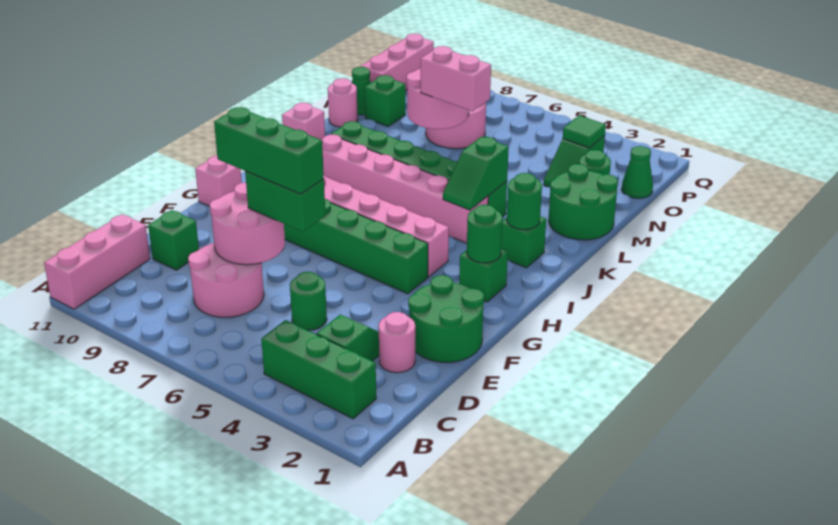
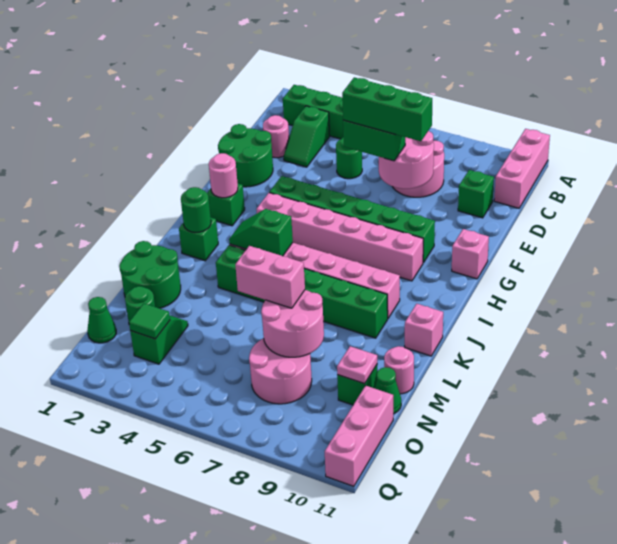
green 1x1 round brick [467,205,503,263] -> pink 1x1 round brick [209,153,238,198]
green 1x2 slope [443,137,509,210] -> green 1x2 slope turned to [229,209,293,256]
none -> pink 1x1 plate [337,346,377,384]

